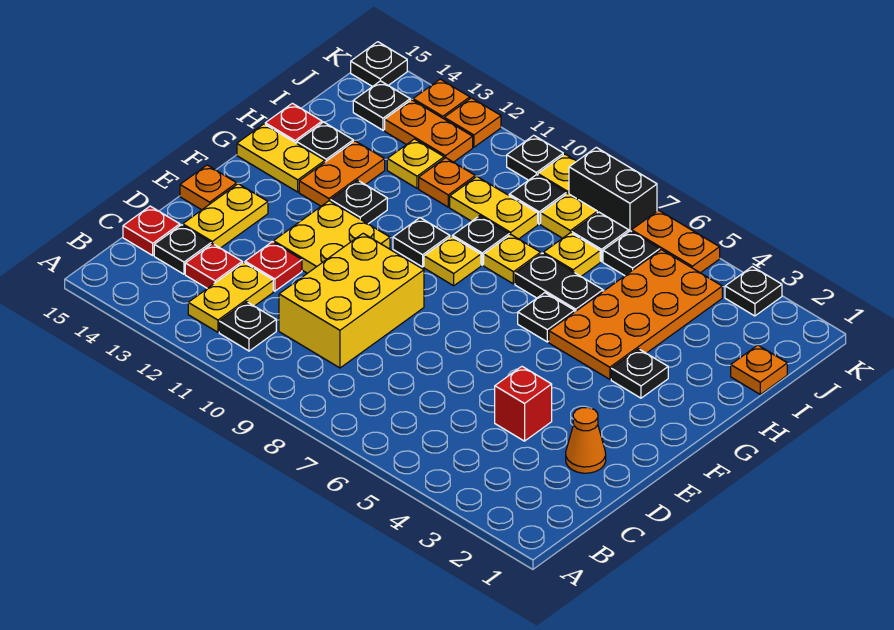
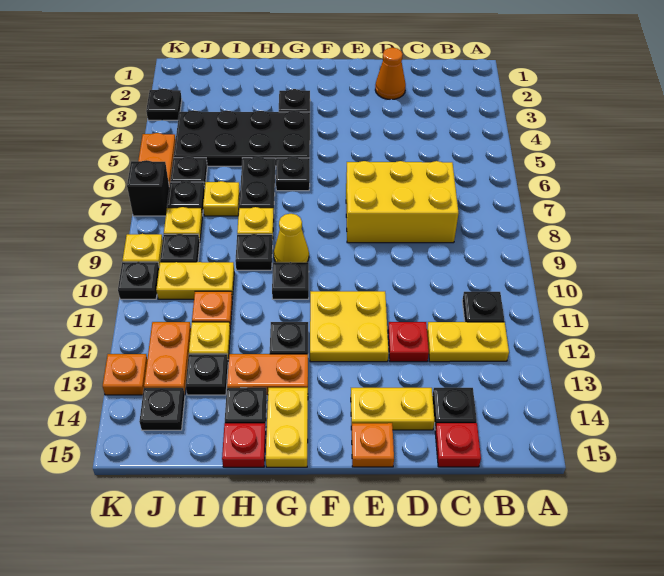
yellow 2x3 brick [279,233,424,368] -> yellow 2x3 brick moved to [346,161,459,243]
red 1x1 plate [185,244,242,288] -> none
red 1x1 brick [495,366,552,441] -> none
orange 2x4 plate [549,250,722,379] -> black 2x4 plate [174,110,310,166]
yellow 1x1 plate [424,236,481,286] -> yellow 1x1 cone [274,214,309,262]
orange 1x1 plate [731,345,787,394] -> none
yellow 1x2 plate [450,177,538,239] -> yellow 1x2 plate turned to [156,262,234,299]
black 1x2 brick [569,147,657,231] -> black 1x1 brick [127,160,169,216]
orange 1x1 plate [444,98,501,147] -> none
black 1x1 plate [351,42,407,87] -> black 1x1 plate moved to [186,354,228,395]

